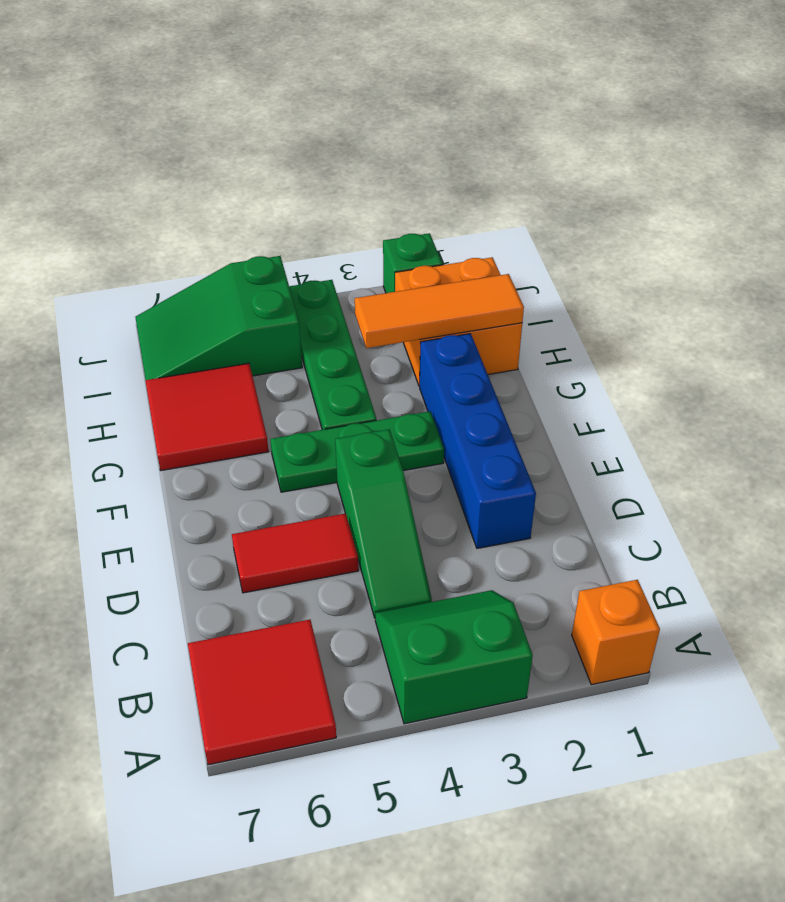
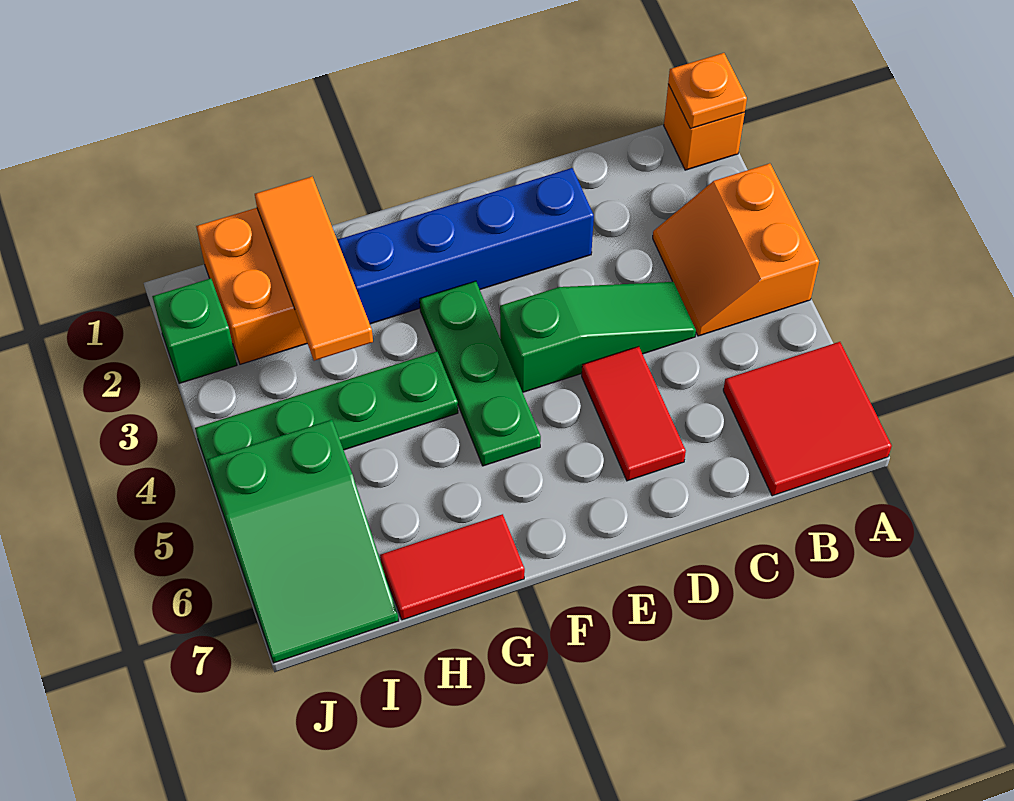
none -> orange 1x1 plate [668,53,747,129]
green 2x2 slope [375,590,533,724] -> orange 2x2 slope [653,163,819,336]
red 2x2 tile [145,363,269,471] -> red 1x2 tile [380,514,525,620]

